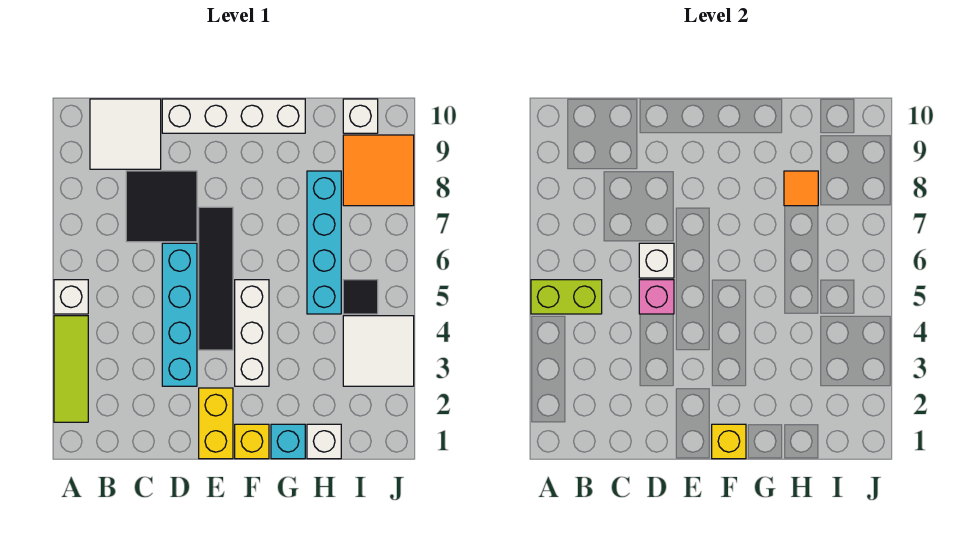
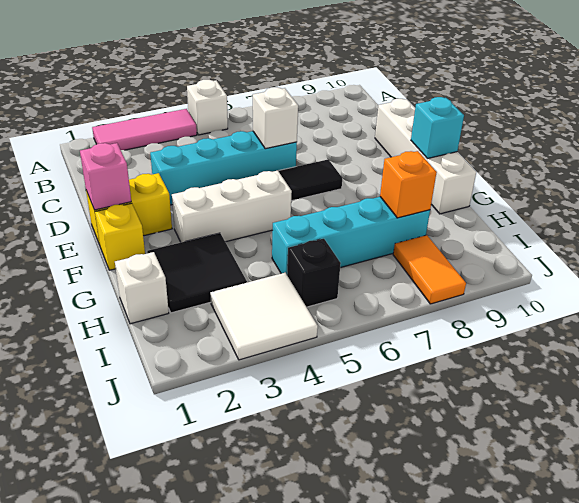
lime 1x3 tile [54,316,88,422] -> pink 1x3 tile [92,109,197,150]
lime 1x2 brick [531,280,602,314] -> none
white 2x2 tile [90,99,161,169] -> none
black 2x2 tile [126,171,197,242] -> black 2x2 tile moved to [147,233,247,313]
pink 1x1 brick [639,280,674,314] -> pink 1x1 brick moved to [80,143,131,210]
yellow 1x1 brick [712,424,746,459] -> none
cyan 1x1 brick [271,424,305,459] -> cyan 1x1 brick moved to [411,97,464,159]
orange 1x1 tile [784,171,818,206] -> orange 1x1 brick [380,151,437,218]
black 1x1 tile [343,280,378,314] -> black 1x1 brick [287,239,341,307]
orange 2x2 tile [343,135,414,206] -> orange 1x2 tile [393,235,466,304]
white 1x1 brick [343,99,378,133] -> none

